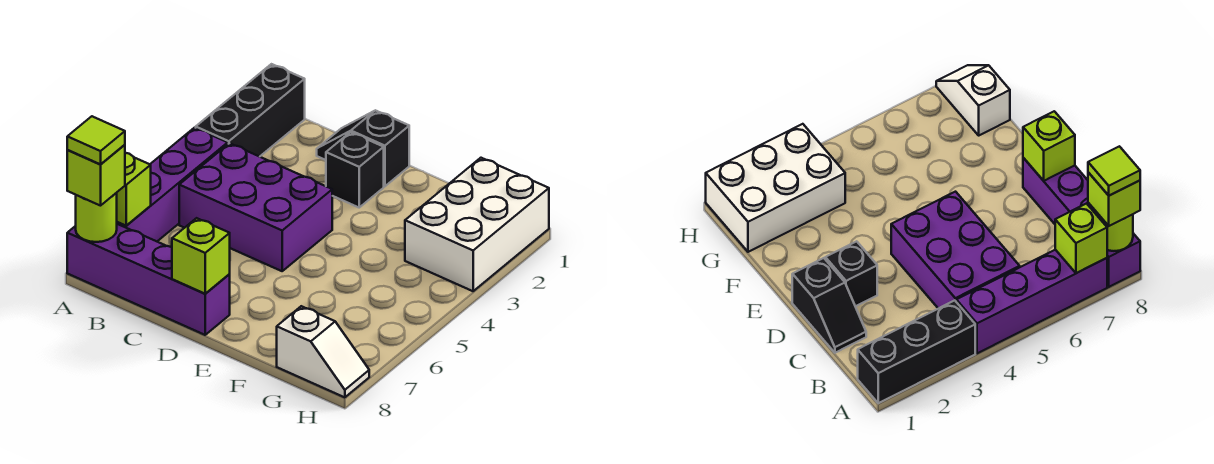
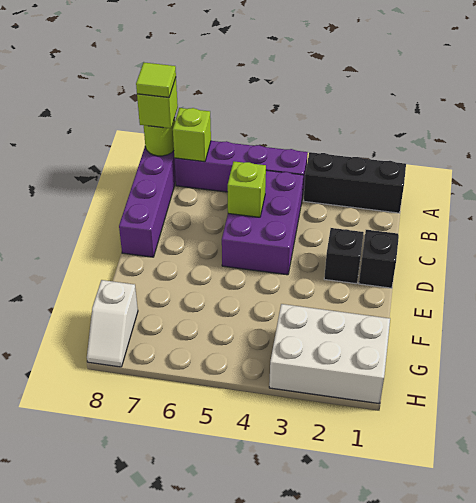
lime 1x1 brick [172,218,230,294] -> lime 1x1 brick moved to [228,161,266,217]

